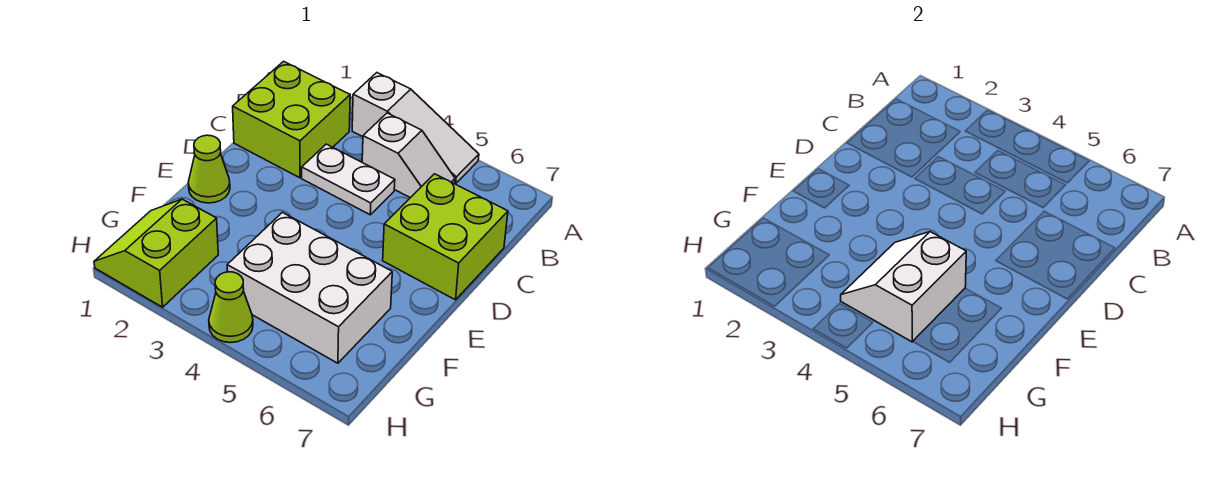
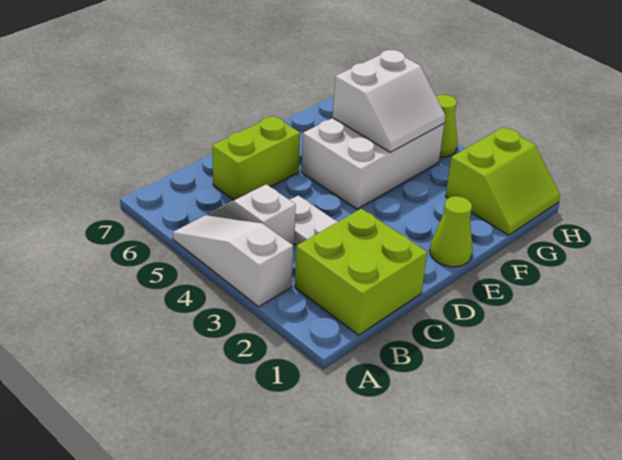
lime 2x2 brick [383,174,508,300] -> lime 1x2 brick [212,116,300,200]
white 2x3 brick [227,212,392,363] -> white 2x3 brick turned to [301,118,444,209]

